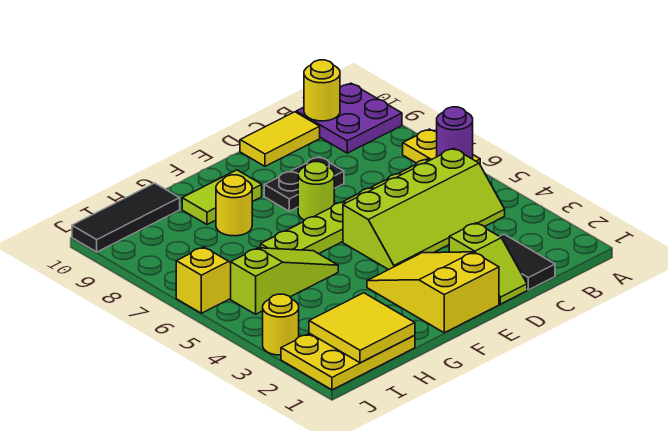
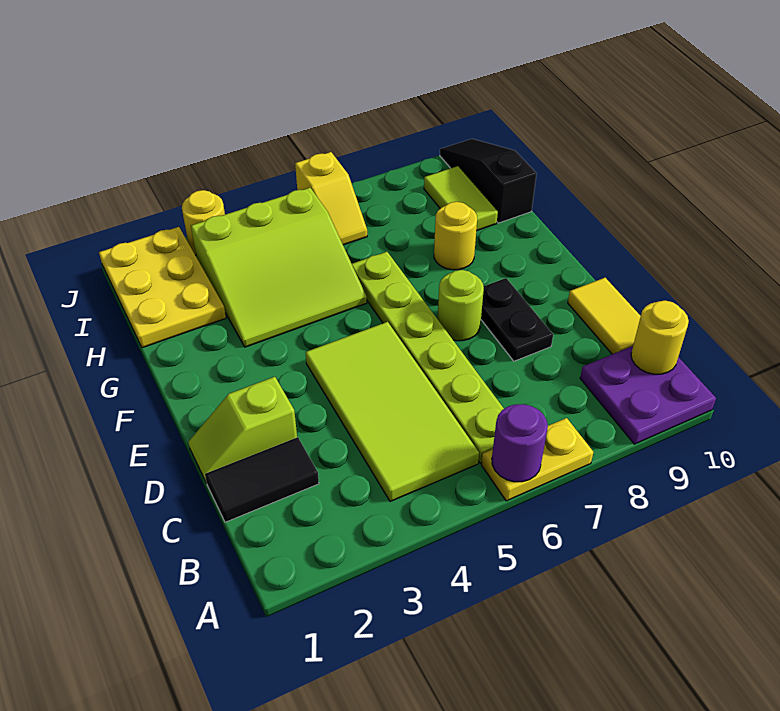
lime 2x4 slope [343,148,505,270] -> lime 2x4 tile [306,322,479,502]
yellow 2x3 slope [367,252,499,333] -> none
lime 1x2 tile [182,170,262,225] -> lime 1x2 tile moved to [424,166,498,231]
lime 1x3 slope [231,248,338,314] -> lime 3x3 slope [191,188,367,347]
yellow 2x2 tile [309,293,415,363] -> none
black 1x3 tile [72,183,180,252] -> black 1x3 slope [440,139,537,223]

